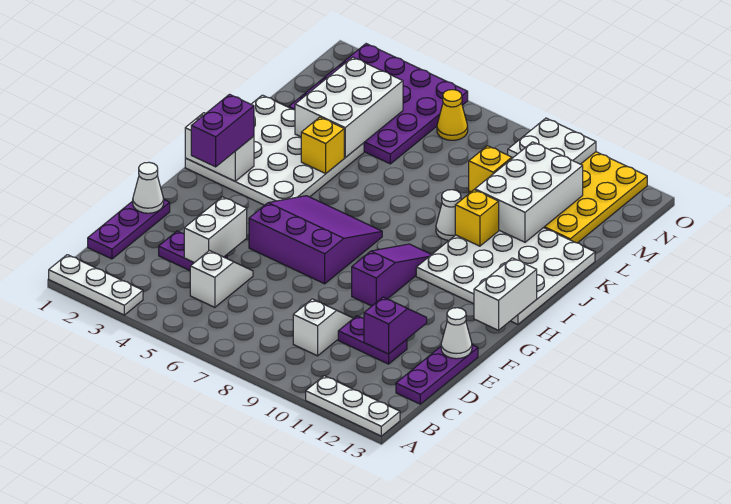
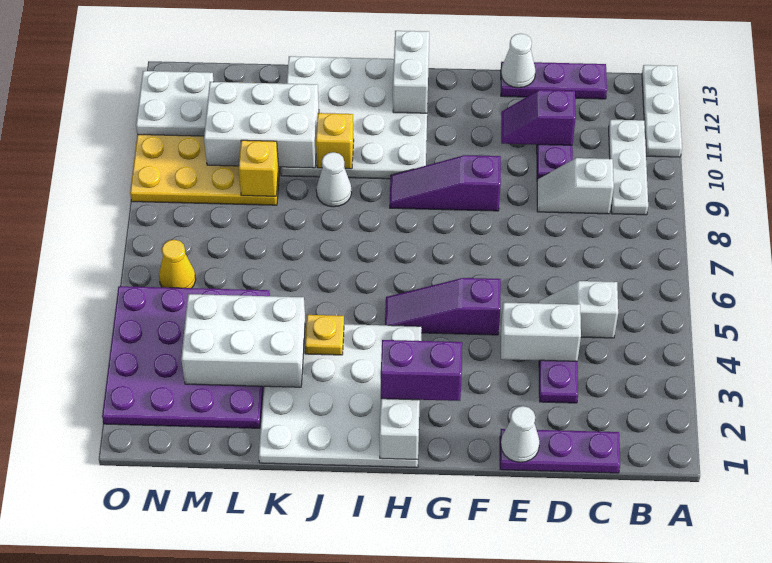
white 1x3 plate [49,255,143,315] -> white 1x3 plate moved to [609,120,648,215]
purple 3x3 slope [249,196,382,284] -> purple 1x3 slope [385,278,501,335]
white 1x2 brick [474,258,537,330] -> white 1x2 brick turned to [393,31,429,113]
yellow 1x1 brick [301,117,344,173] -> yellow 1x1 plate [305,315,344,355]
white 2x2 plate [508,118,596,164] -> white 2x2 plate moved to [136,71,214,136]

